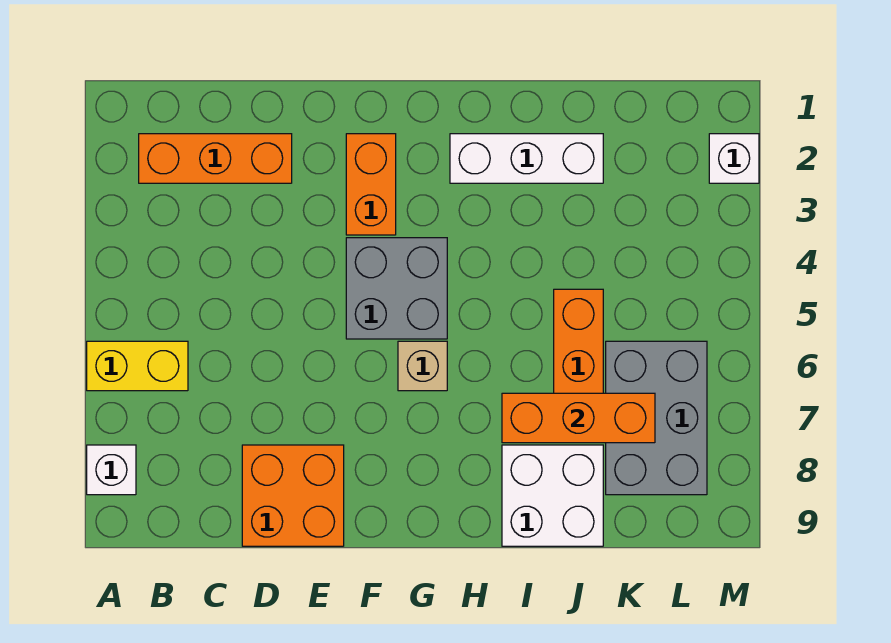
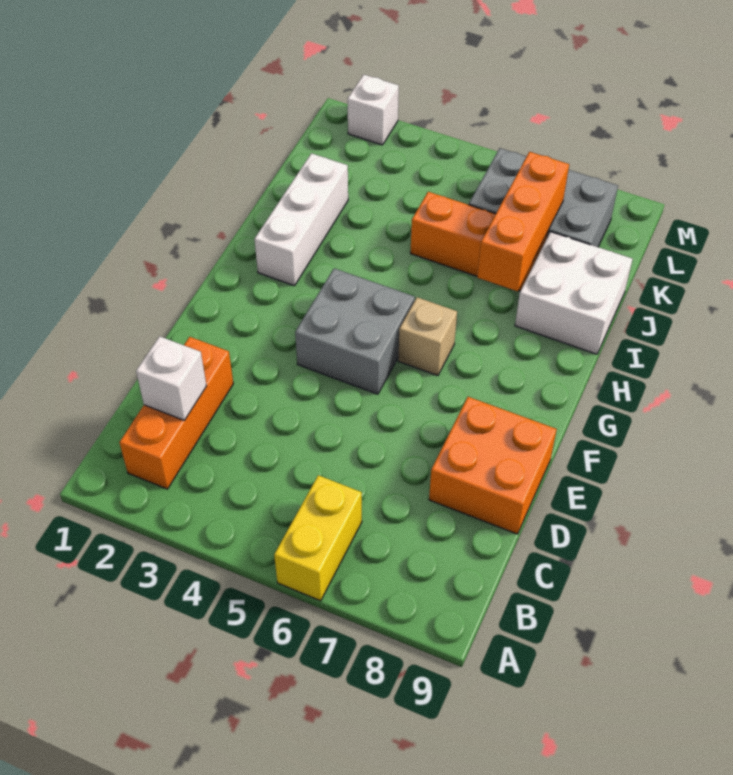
white 1x1 brick [87,445,136,495] -> white 1x1 brick moved to [136,336,206,420]
orange 1x2 brick [346,134,396,235] -> none

